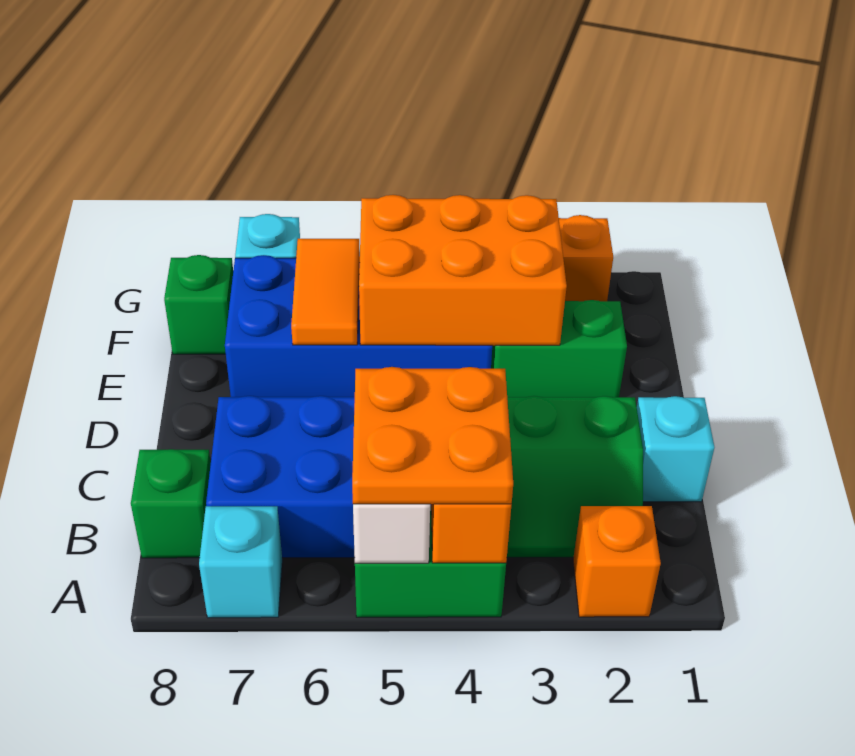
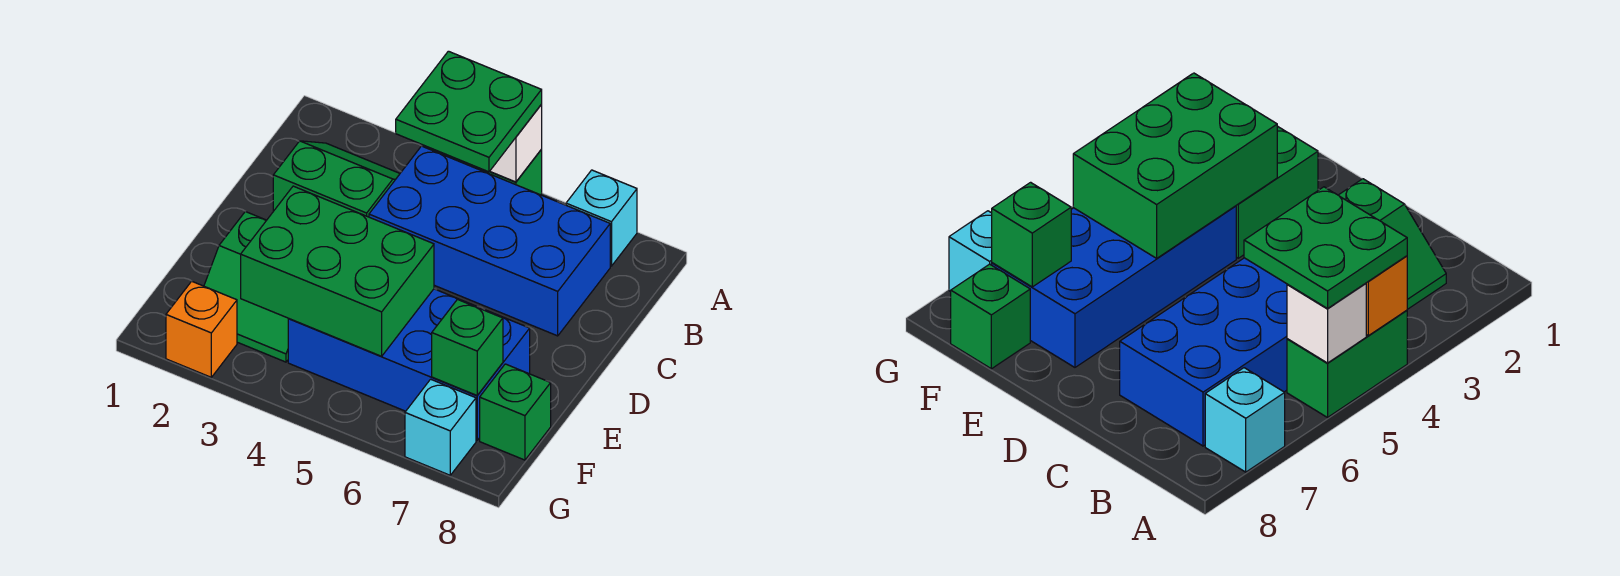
orange 1x1 brick [573,506,661,617] -> none
orange 2x2 plate [352,367,513,504] -> green 2x2 plate [396,51,542,172]
green 1x1 brick [131,449,211,558] -> green 1x1 brick moved to [432,299,503,395]
cyan 1x1 brick [637,396,714,502] -> none
orange 2x3 brick [359,195,567,345] -> green 2x3 brick [241,186,434,356]
orange 1x2 tile [291,239,360,345] -> none

